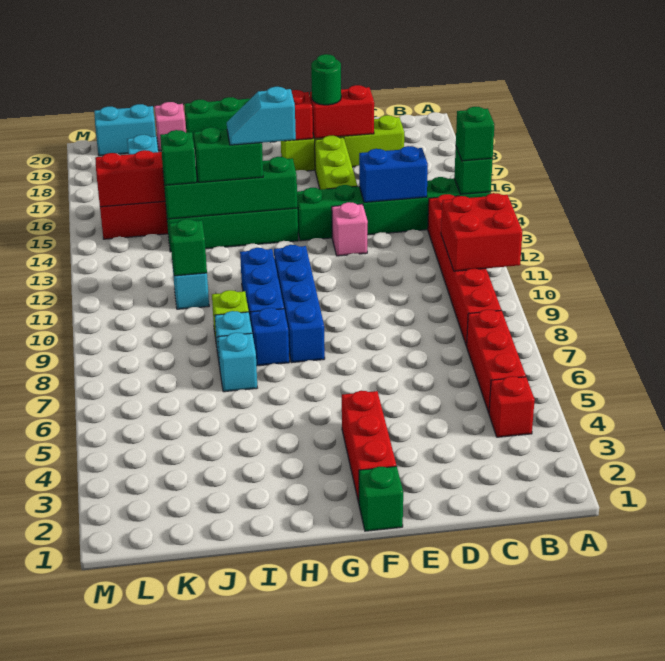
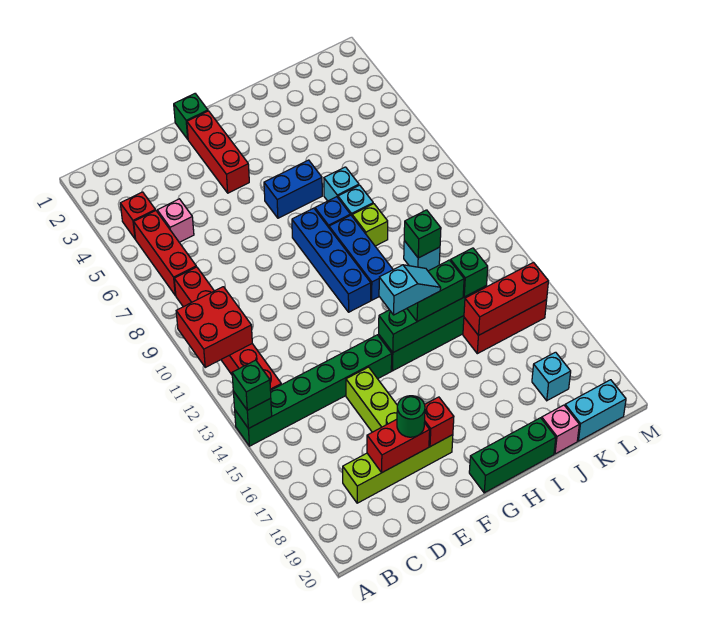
blue 1x2 brick [359,146,428,202] -> blue 1x2 brick moved to [264,160,322,218]
pink 1x1 brick [332,202,368,256] -> pink 1x1 brick moved to [157,199,194,242]

